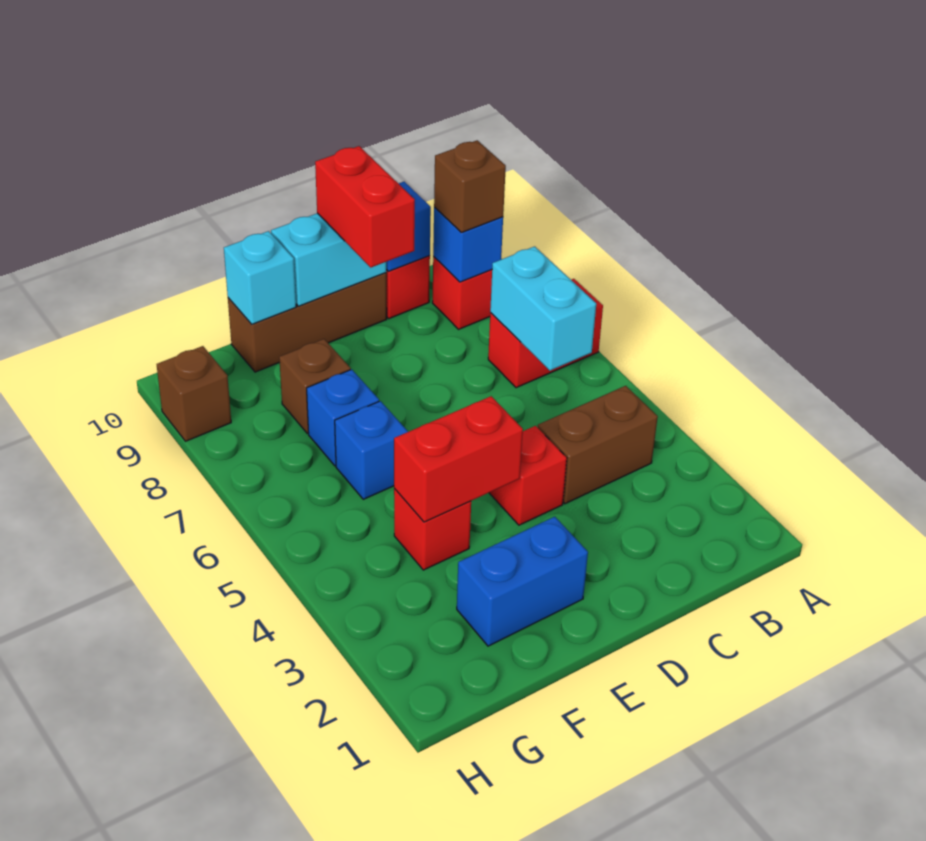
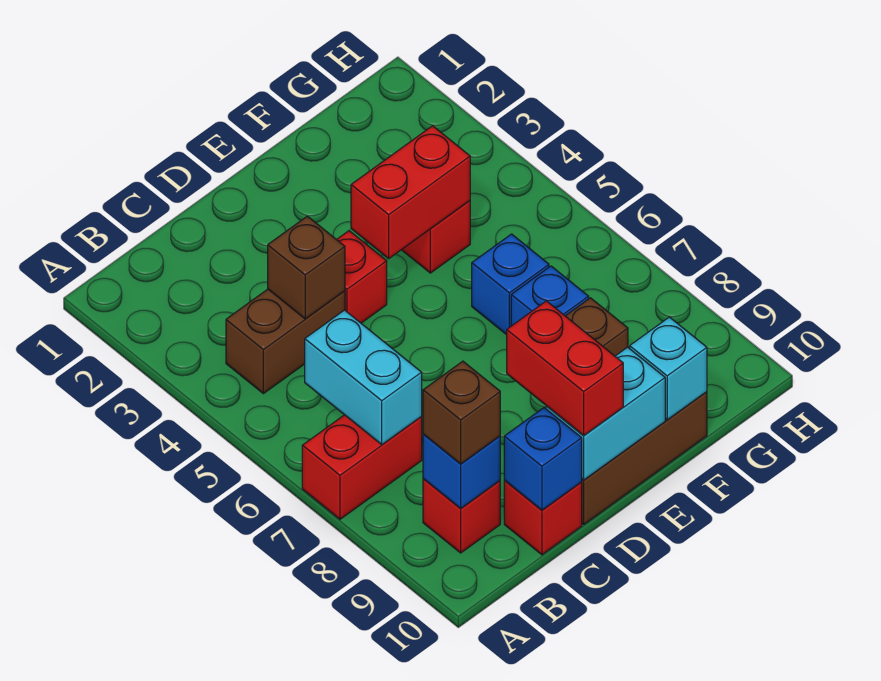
blue 1x2 brick [457,517,588,646] -> none
brown 1x1 brick [157,346,231,441] -> brown 1x1 brick moved to [268,216,345,319]

